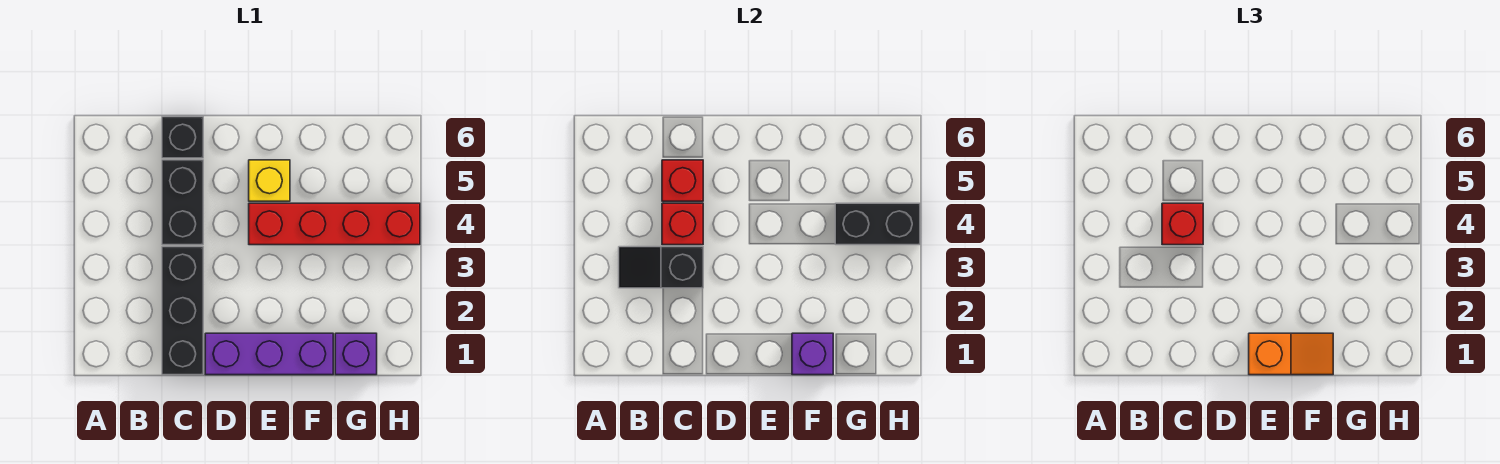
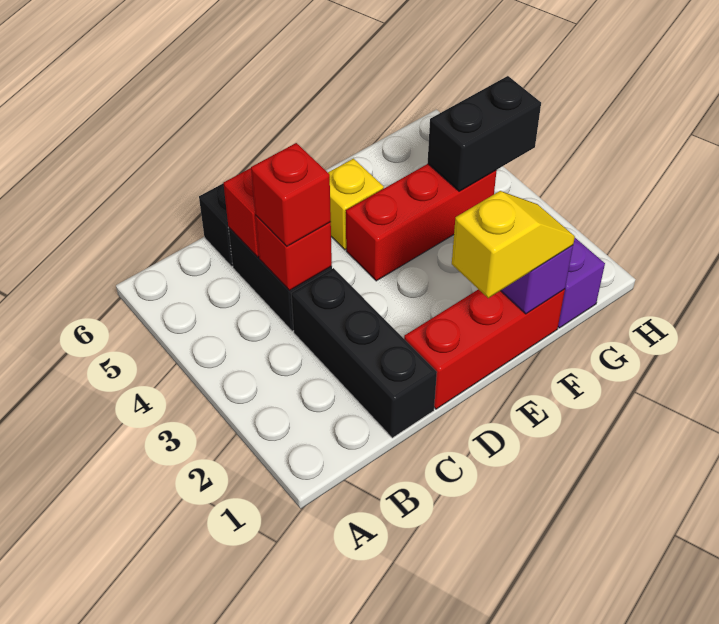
black 1x2 slope [619,247,703,288] -> none
purple 1x3 brick [205,333,333,375] -> red 1x3 brick [404,289,565,409]
orange 1x2 slope [1249,333,1333,375] -> yellow 1x2 slope [452,191,575,298]
red 1x4 brick [249,203,420,245] -> red 1x3 brick [346,164,497,281]

